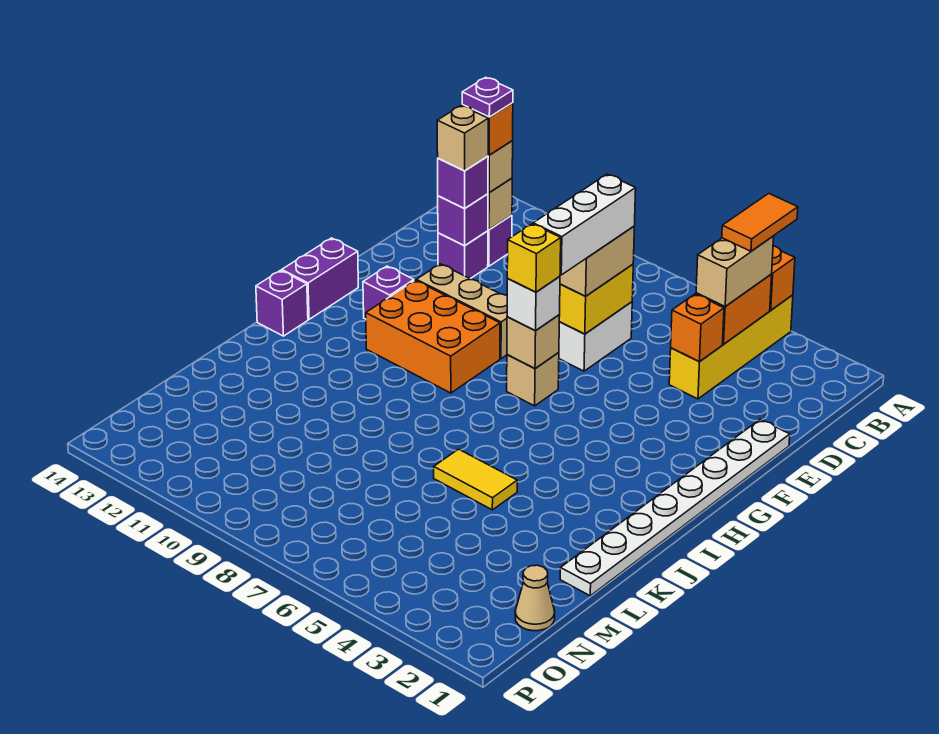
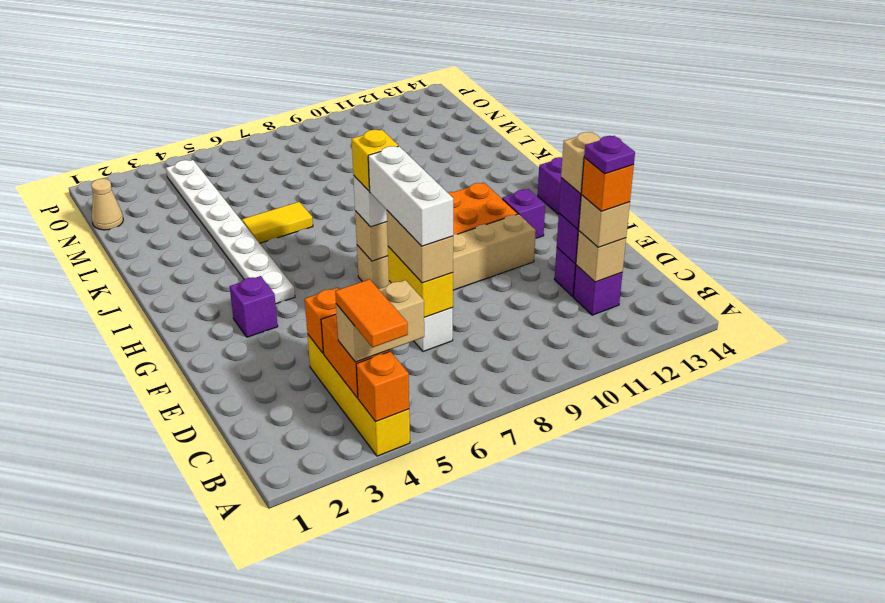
tan 1x2 brick [696,236,774,306] -> tan 1x2 brick turned to [336,280,424,362]
white 1x8 plate [560,419,790,596] -> white 1x8 plate moved to [166,160,295,304]
purple 1x1 brick [256,270,308,336] -> purple 1x1 brick moved to [230,276,278,337]

